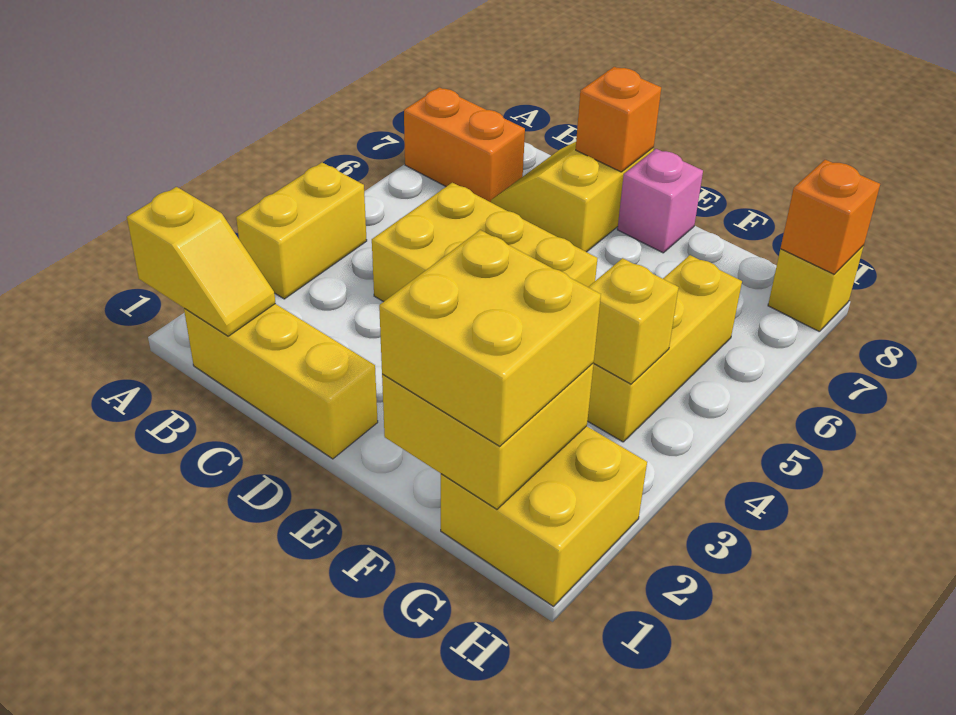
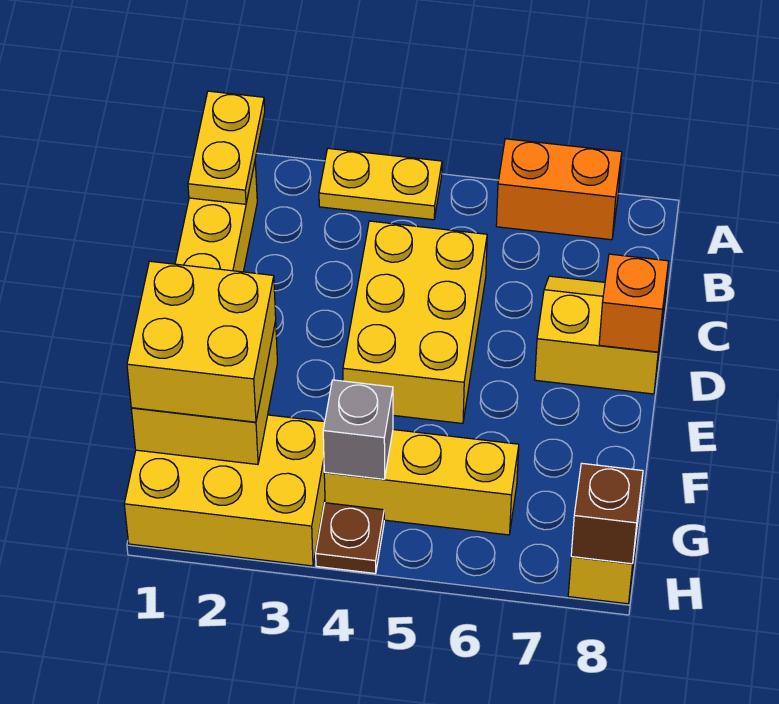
yellow 1x2 slope [127,187,275,336] -> yellow 1x2 plate [188,91,265,204]
yellow 1x2 brick [236,162,367,299] -> yellow 1x2 plate [319,148,442,220]
orange 1x2 brick [404,87,525,202] -> orange 1x2 brick turned to [496,139,622,240]
pink 1x1 brick [617,149,703,253] -> none
yellow 2x2 brick [441,426,647,606] -> yellow 2x3 brick [124,415,325,566]
yellow 1x1 brick [588,258,679,384] -> grey 1x1 brick [323,380,393,479]
none -> brown 1x1 plate [316,503,384,573]
orange 1x1 brick [781,160,880,274] -> brown 1x1 brick [571,463,643,564]

